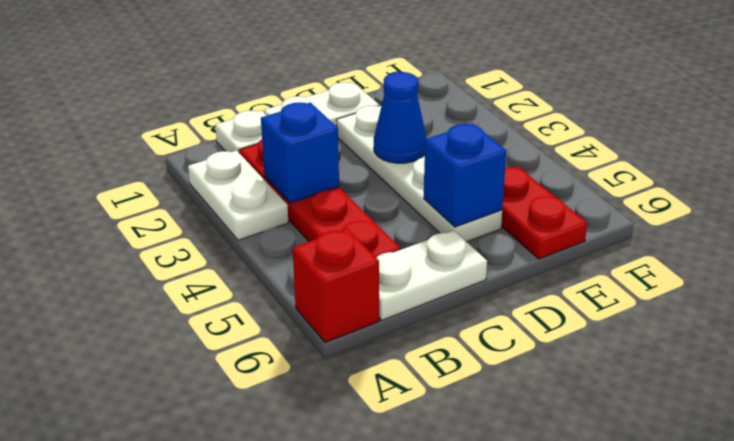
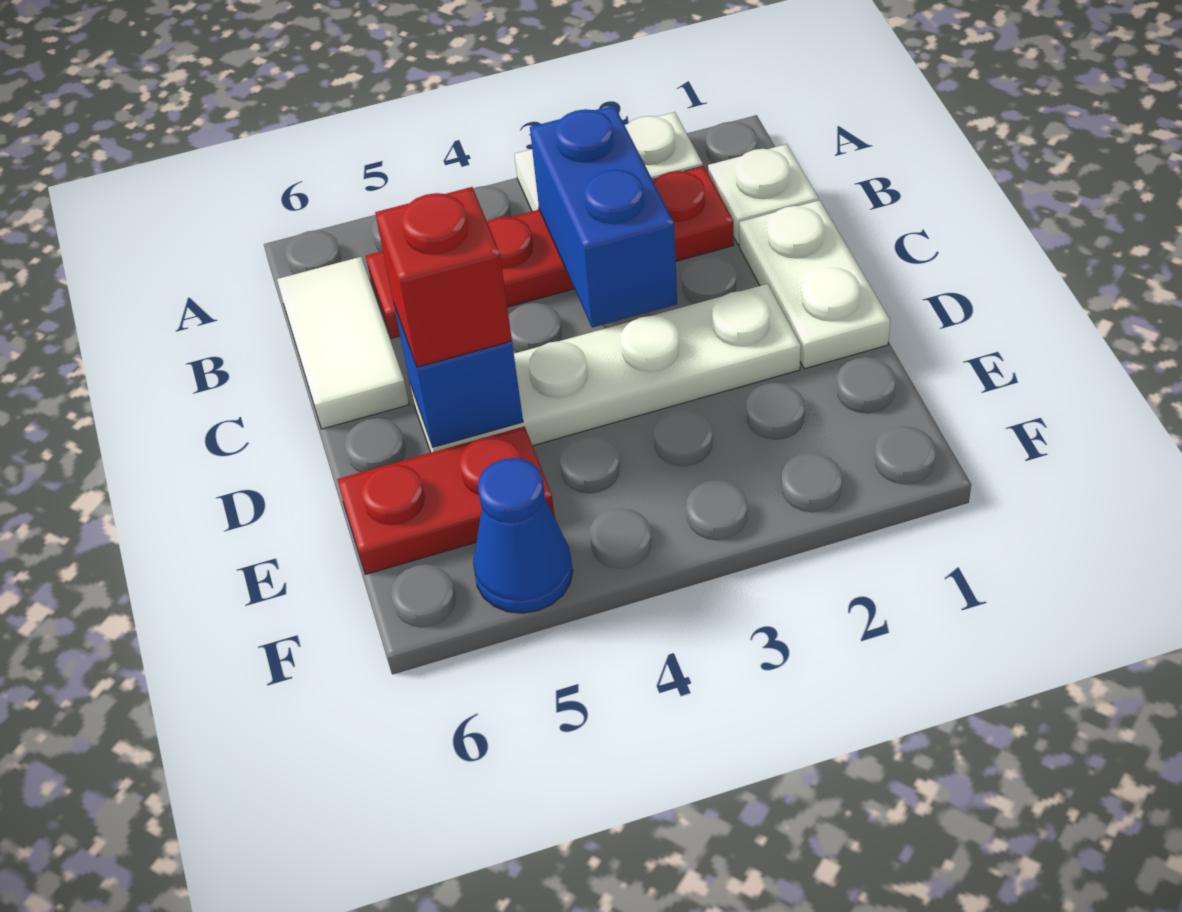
red 1x1 brick [293,228,379,343] -> red 1x1 brick moved to [375,187,512,367]
blue 1x1 brick [261,102,339,203] -> blue 1x2 brick [530,105,677,328]
white 1x2 plate [376,230,487,320] -> white 1x2 tile [277,257,409,429]
blue 1x1 cone [374,72,427,163] -> blue 1x1 cone moved to [473,458,573,613]

